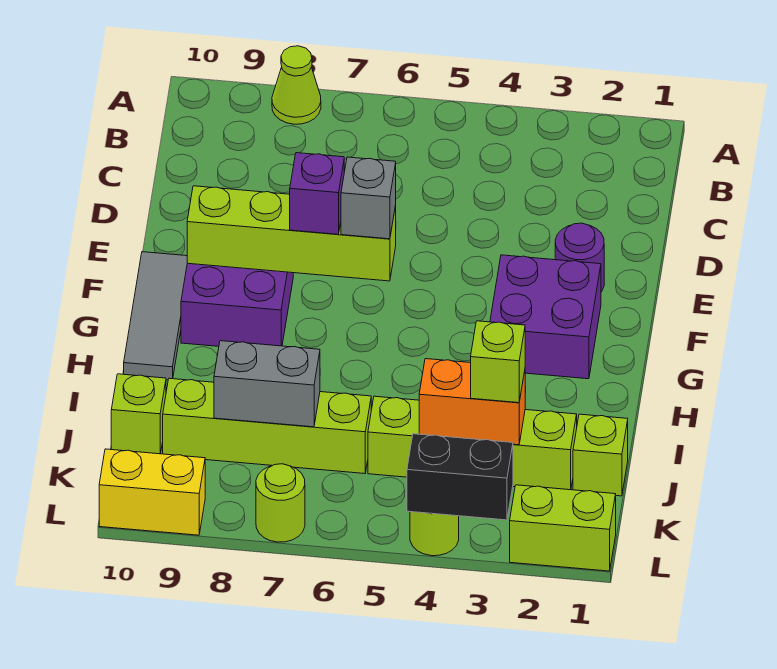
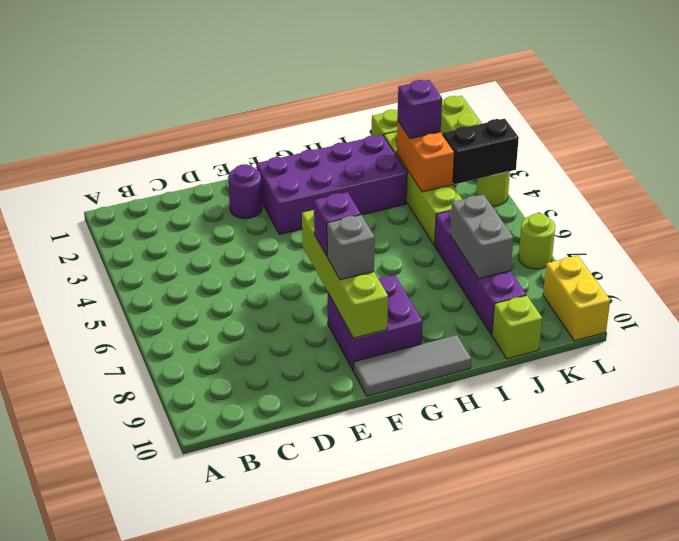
lime 1x1 cone [272,46,321,124] -> none
purple 2x2 brick [490,255,601,379] -> purple 2x4 brick [257,135,407,234]
grey 1x1 brick [341,157,396,239] -> grey 1x1 brick moved to [327,215,375,280]
lime 1x1 brick [471,321,525,403] -> purple 1x1 brick [397,80,442,139]
lime 1x4 brick [163,378,371,474] -> purple 1x4 brick [435,210,526,335]
black 1x2 brick [407,434,513,520] -> black 1x2 brick turned to [443,119,519,184]

